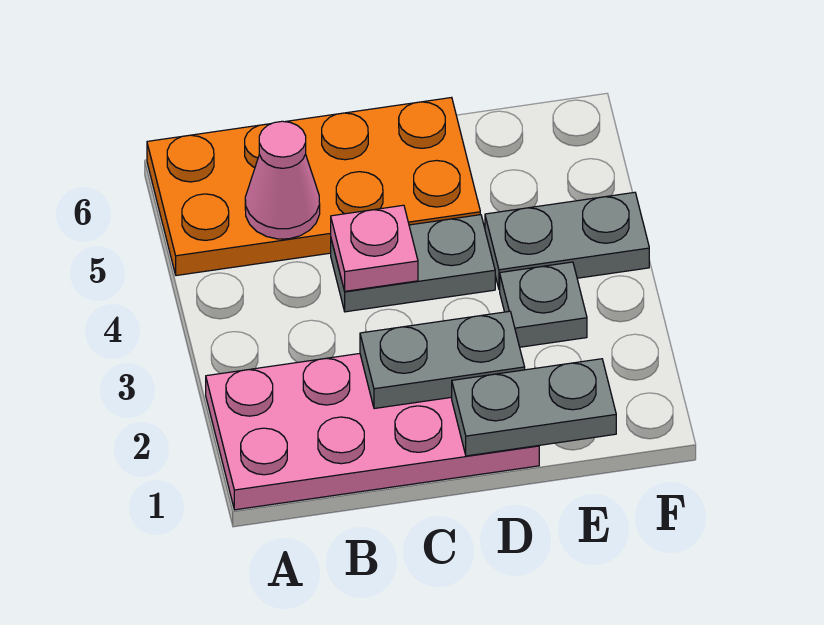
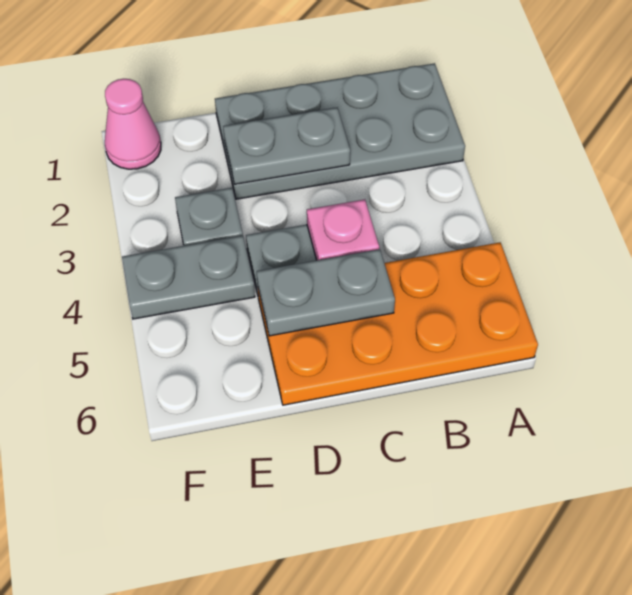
pink 2x4 plate [206,354,539,510] -> grey 2x4 plate [215,63,465,199]
pink 1x1 cone [245,121,320,239] -> pink 1x1 cone moved to [105,79,161,169]
grey 1x2 plate [452,359,616,456] -> grey 1x2 plate moved to [257,249,395,336]

